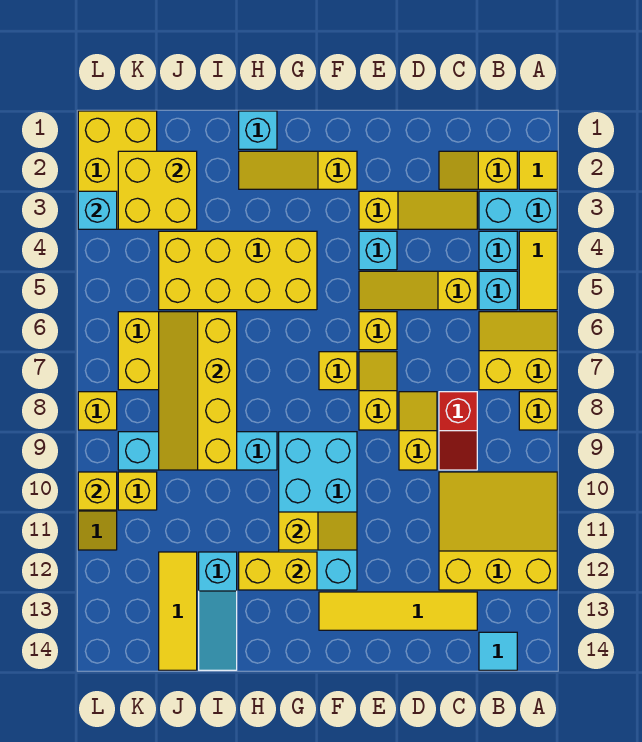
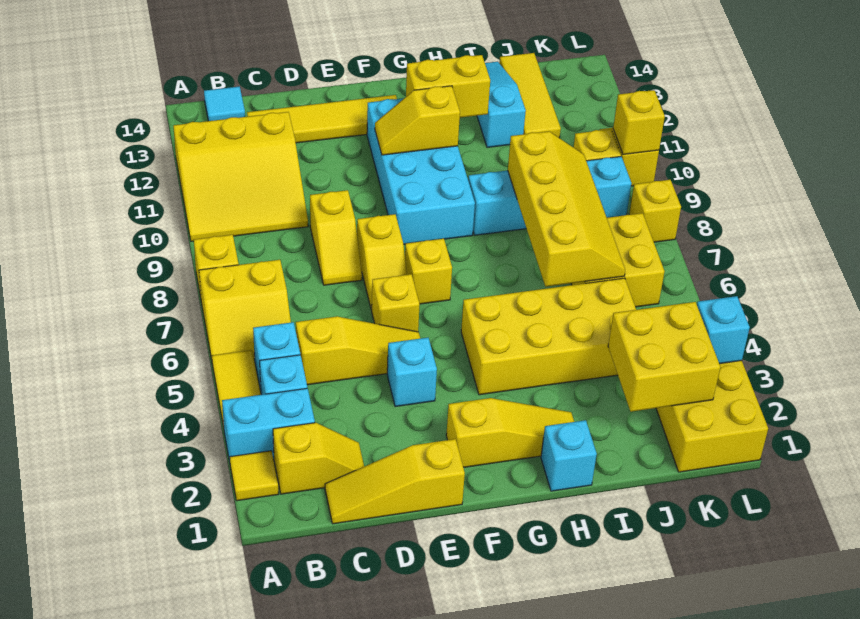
yellow 1x3 slope [359,191,477,229] -> yellow 1x3 slope moved to [325,439,465,524]
red 1x2 slope [439,392,477,470] -> none

